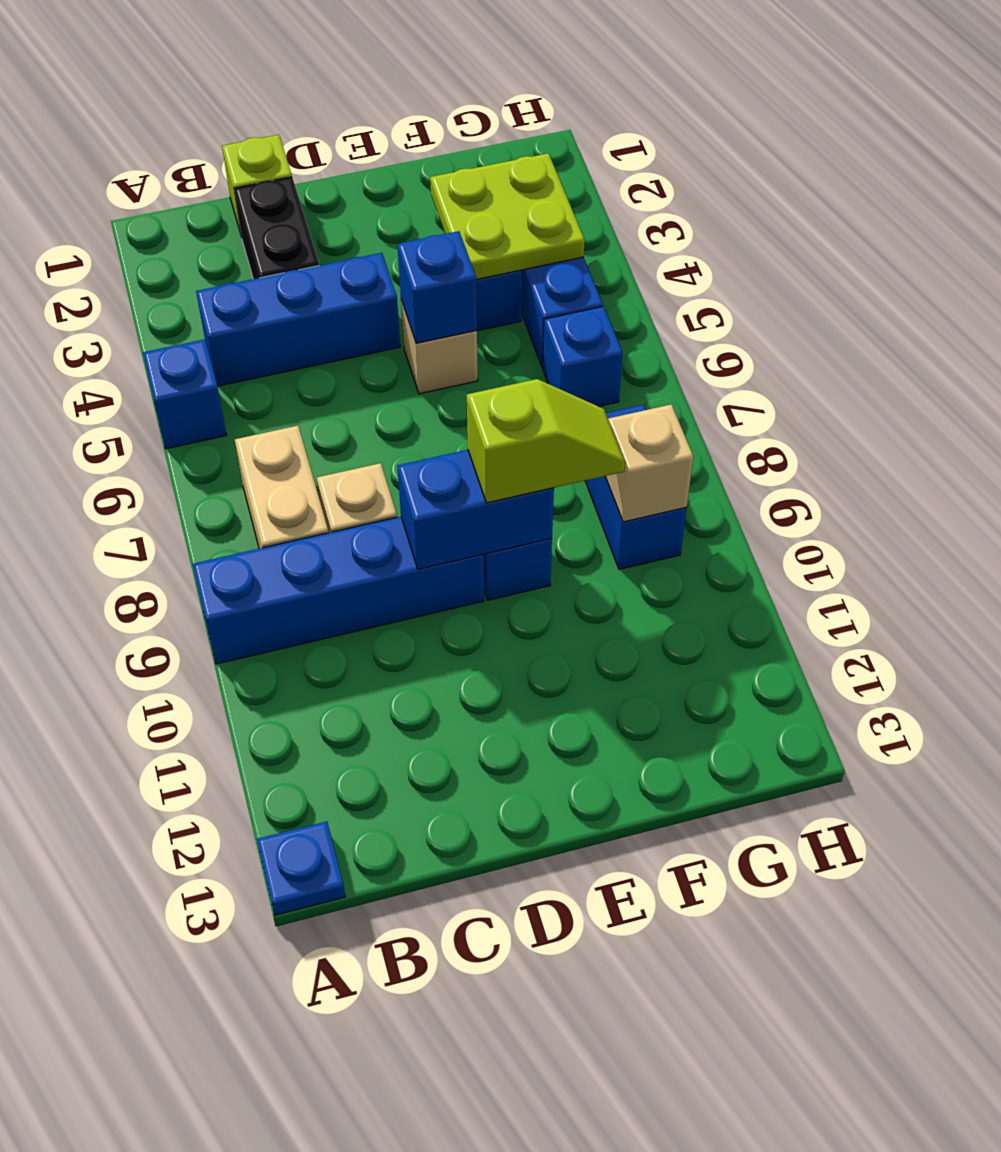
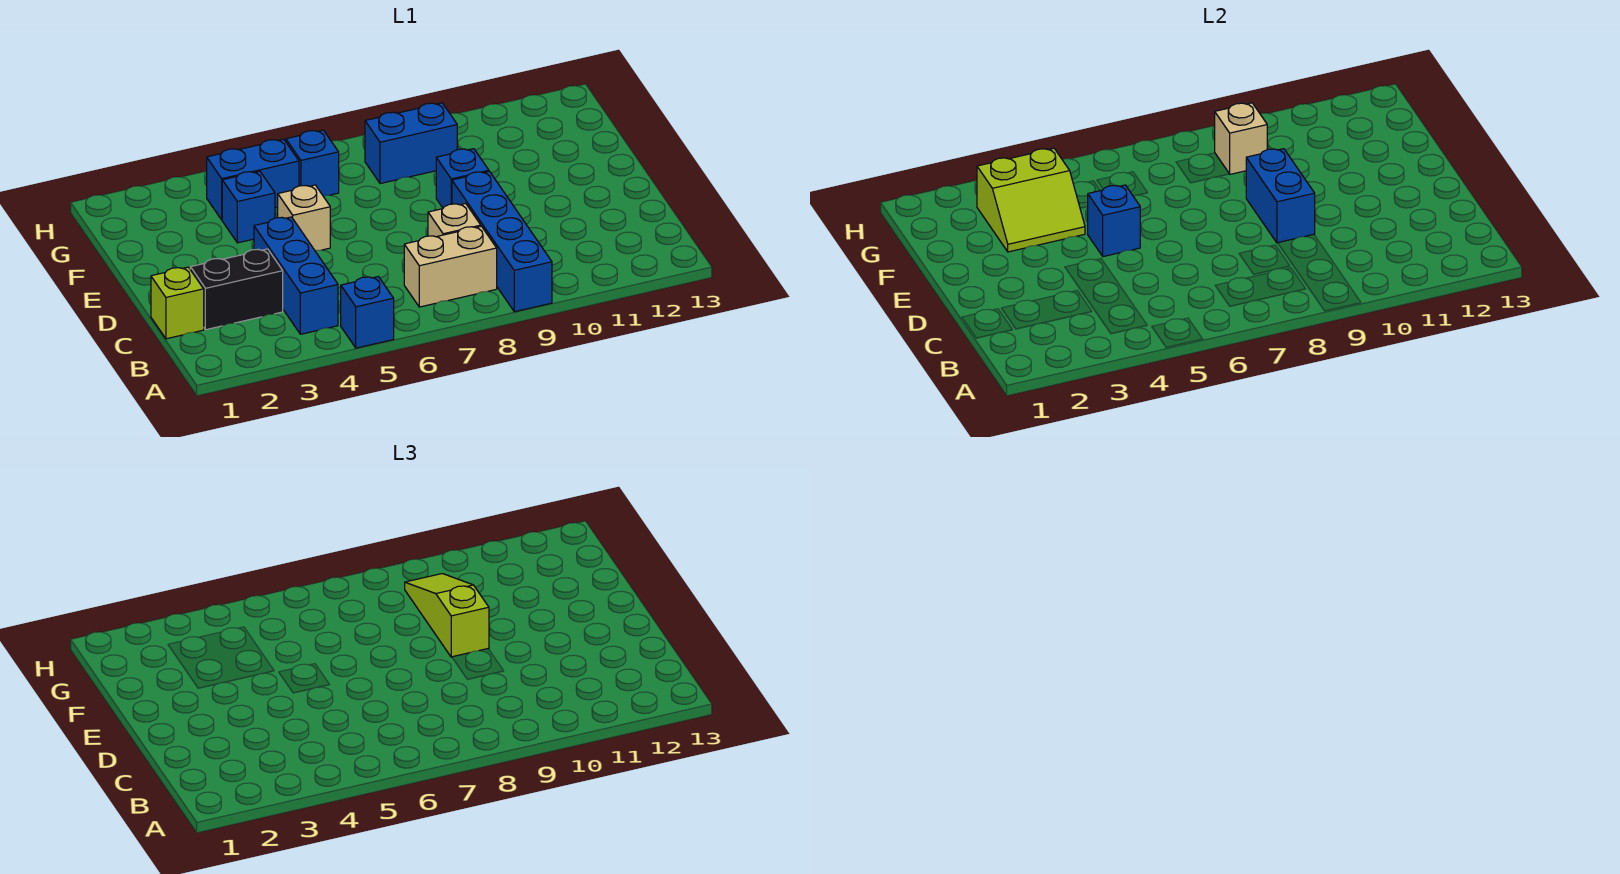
blue 1x1 plate [257,822,345,915] -> none
lime 1x2 slope [467,379,625,503] -> lime 1x3 slope [405,574,489,657]
lime 2x2 plate [430,153,585,280] -> lime 2x2 slope [977,148,1085,252]

